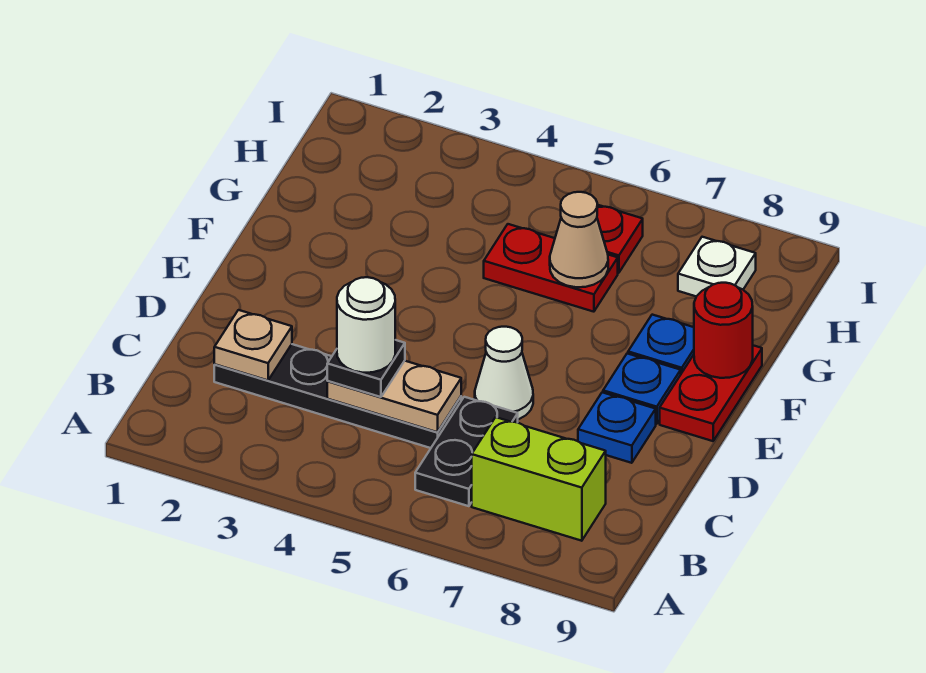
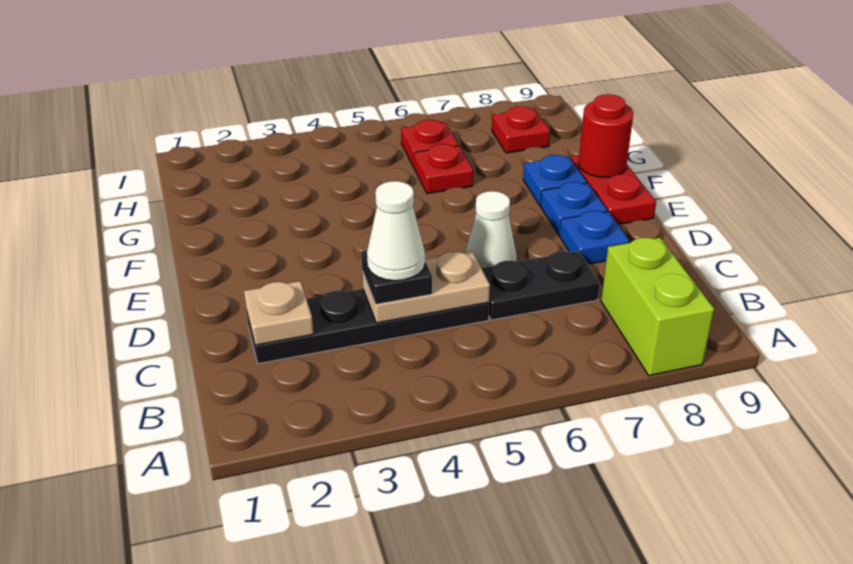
black 1x2 plate [415,397,518,506] -> black 1x2 plate turned to [482,251,599,320]
lime 1x2 brick [472,417,606,541] -> lime 1x2 brick turned to [601,237,714,376]
white 1x1 round brick [337,277,395,373] -> white 1x1 cone [367,181,425,281]
red 1x2 plate [484,224,618,312] -> red 1x1 plate [414,144,473,194]
tan 1x1 cone [550,192,608,287] -> none
white 1x1 plate [678,237,756,296] -> red 1x1 plate [492,107,550,153]

